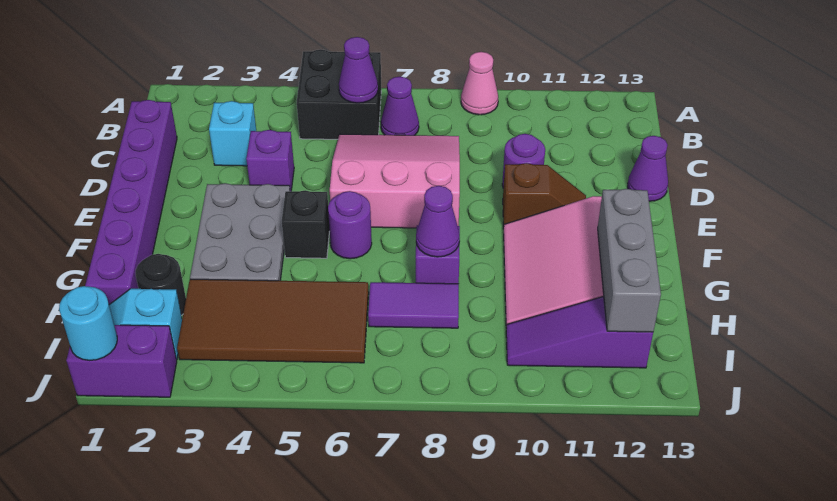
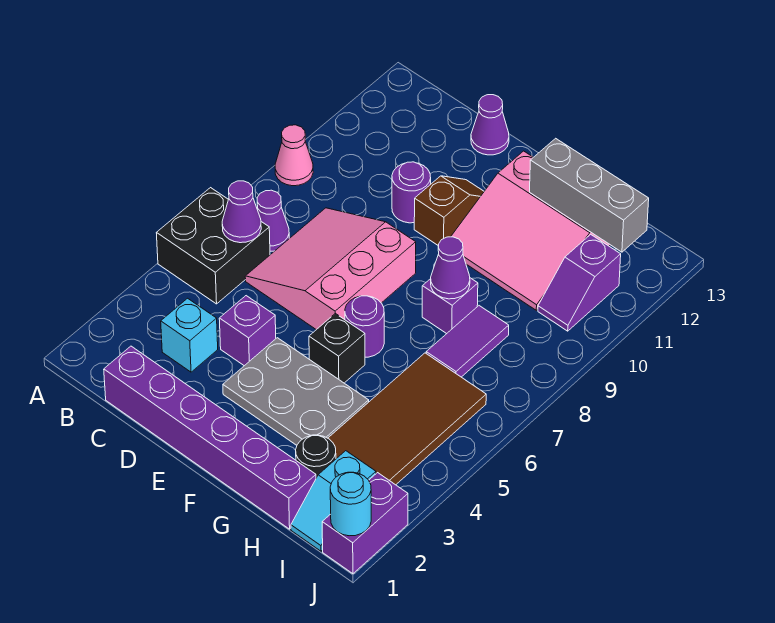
purple 1x3 slope [506,297,653,368] -> purple 1x2 slope [538,234,621,331]

